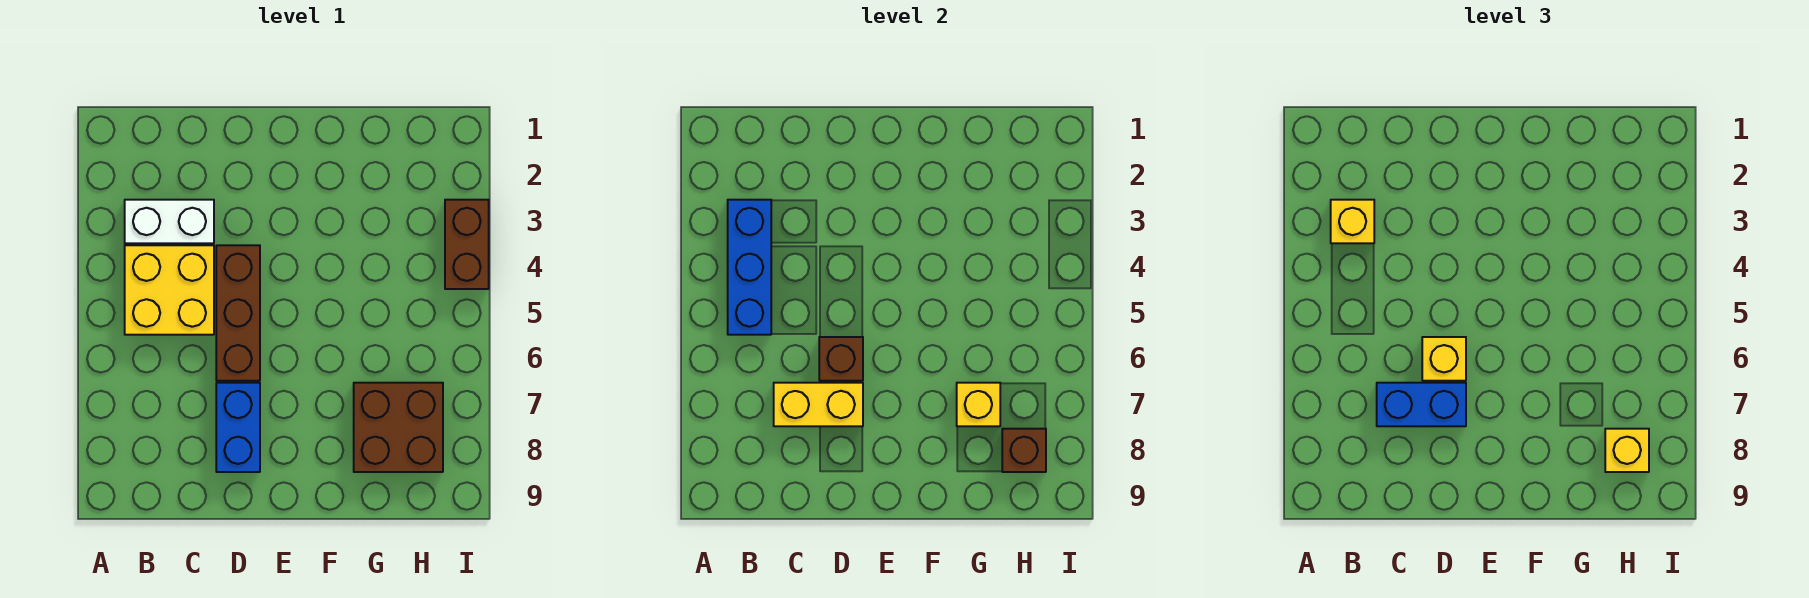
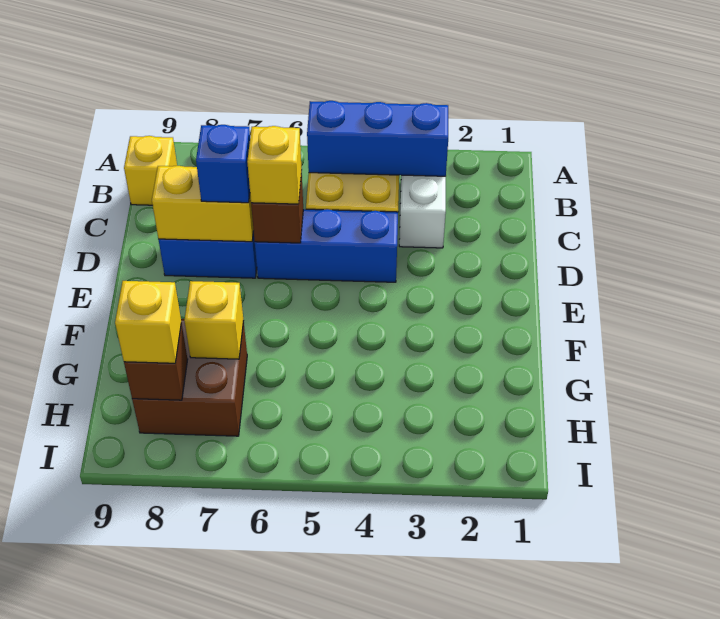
yellow 1x1 brick [1331,200,1374,243] -> yellow 1x1 brick moved to [124,136,177,205]
yellow 1x2 brick [774,383,863,426] -> yellow 1x2 brick turned to [152,166,254,242]
blue 1x2 brick [1377,383,1466,426] -> blue 1x1 brick [196,125,250,203]
brown 1x3 brick [216,245,260,381] -> blue 1x3 brick [255,209,398,282]
brown 1x2 brick [445,200,489,289] -> none

